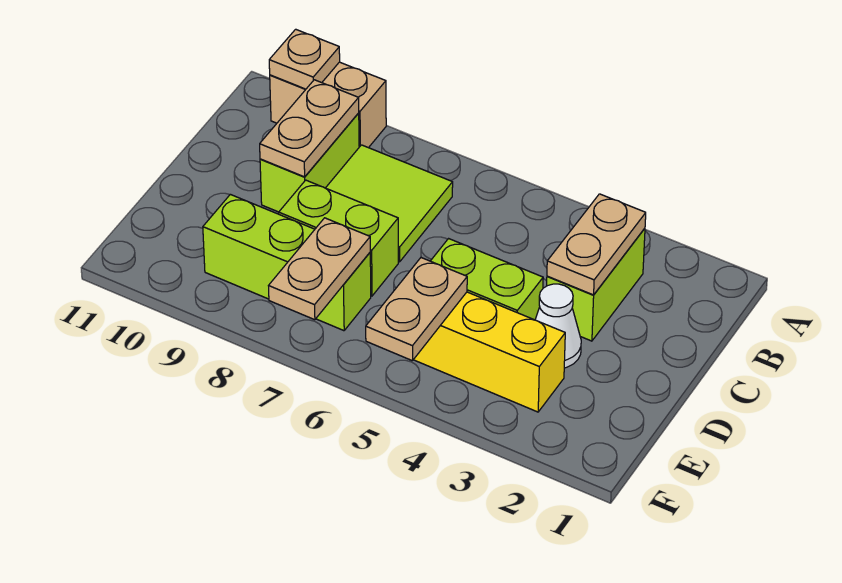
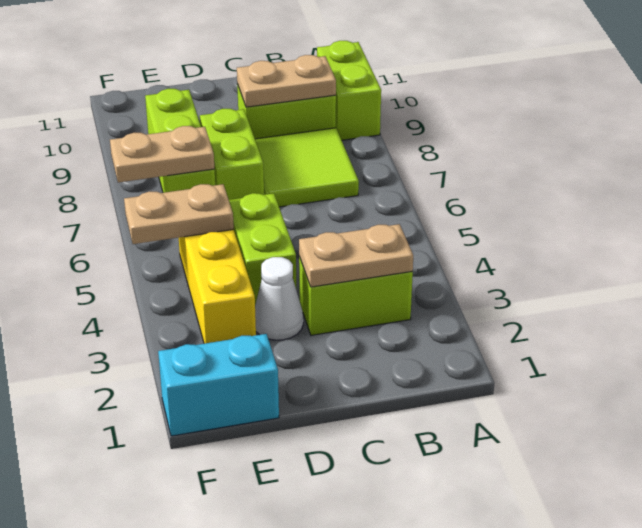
tan 1x2 brick [270,62,386,148] -> lime 1x2 brick [317,41,381,140]
tan 1x1 plate [269,29,340,89] -> none
none -> cyan 1x2 brick [158,334,279,436]

